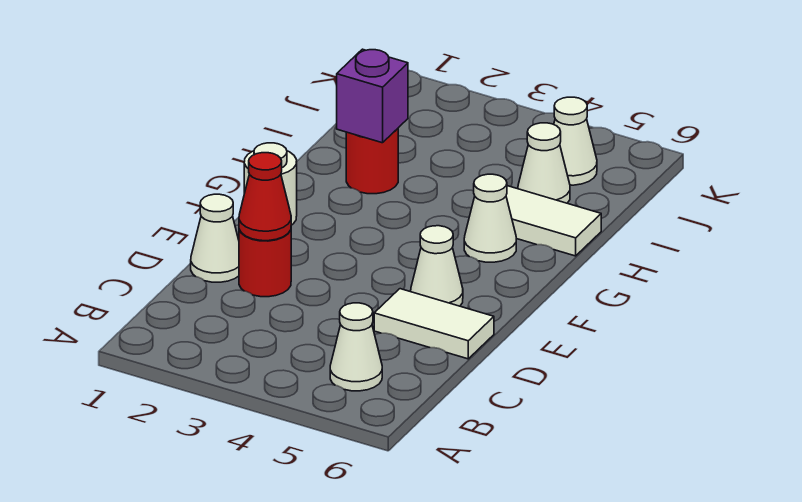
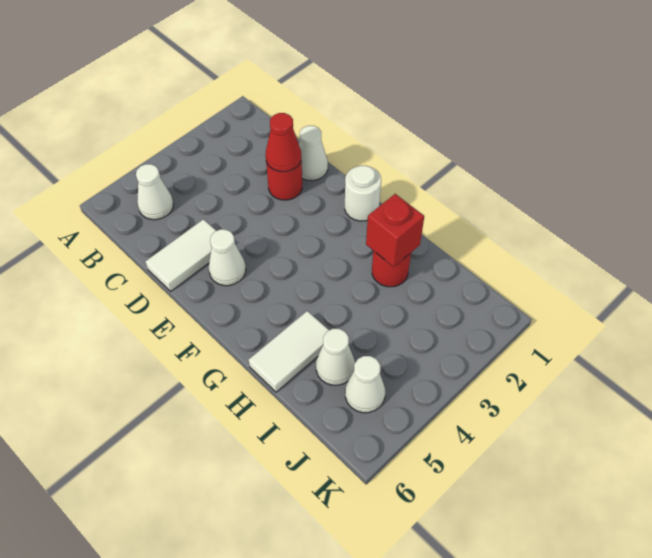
white 1x1 cone [464,174,516,262] -> none
purple 1x1 brick [337,49,408,143] -> red 1x1 brick [366,194,424,267]

